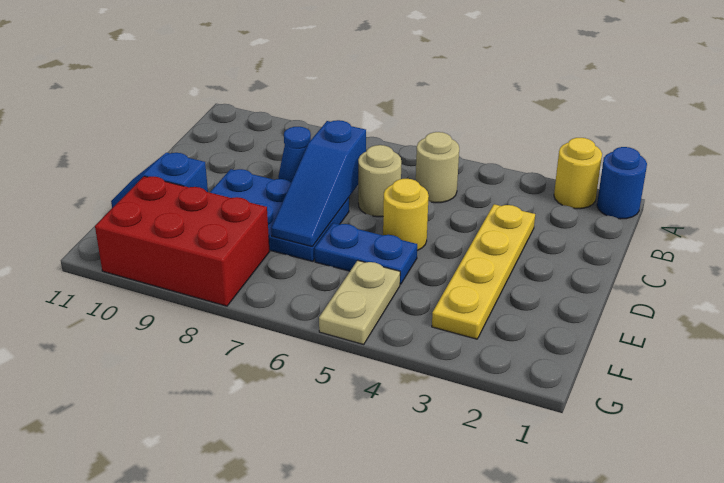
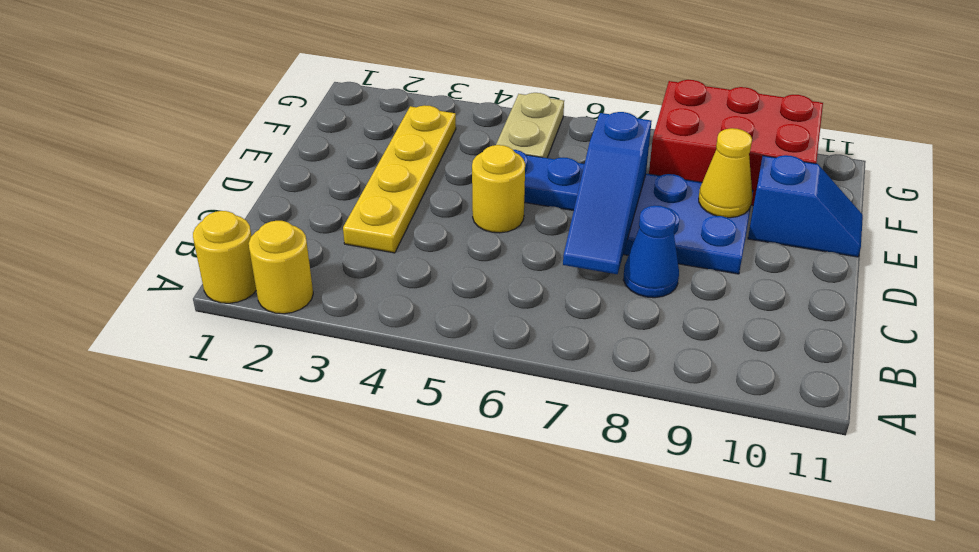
blue 1x1 round brick [597,147,647,219] -> yellow 1x1 round brick [193,211,256,303]
tan 1x1 round brick [416,132,459,203] -> none
tan 1x1 round brick [358,145,401,217] -> none
blue 1x3 slope [271,120,366,247] -> blue 1x3 slope turned to [563,112,651,274]
none -> yellow 1x1 cone [699,128,753,218]

